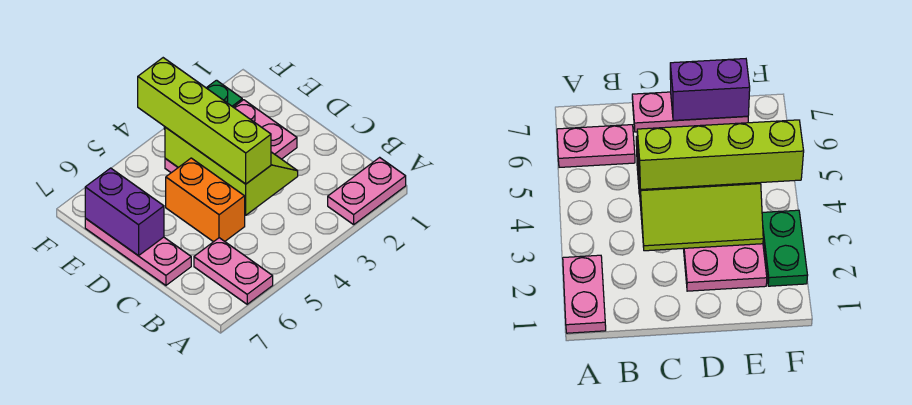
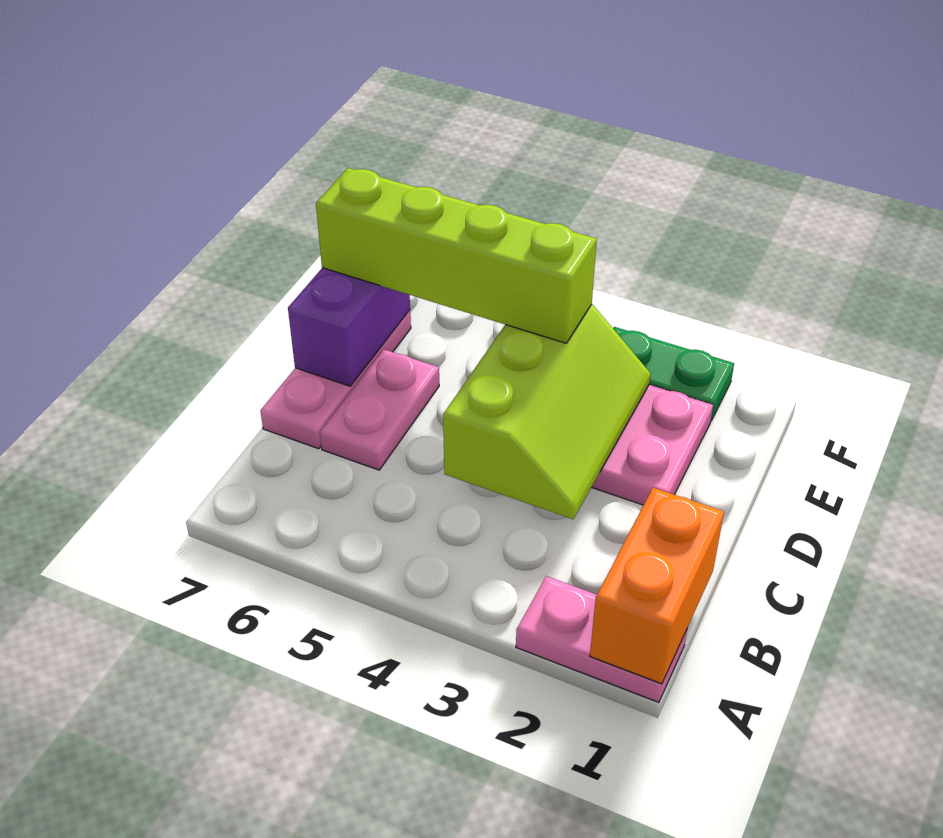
pink 1x2 plate [194,238,273,304] -> pink 1x2 plate moved to [320,349,439,470]
lime 1x4 brick [138,58,271,184] -> lime 1x4 brick turned to [316,168,597,343]
orange 1x2 brick [166,158,245,242] -> orange 1x2 brick moved to [590,488,724,684]

